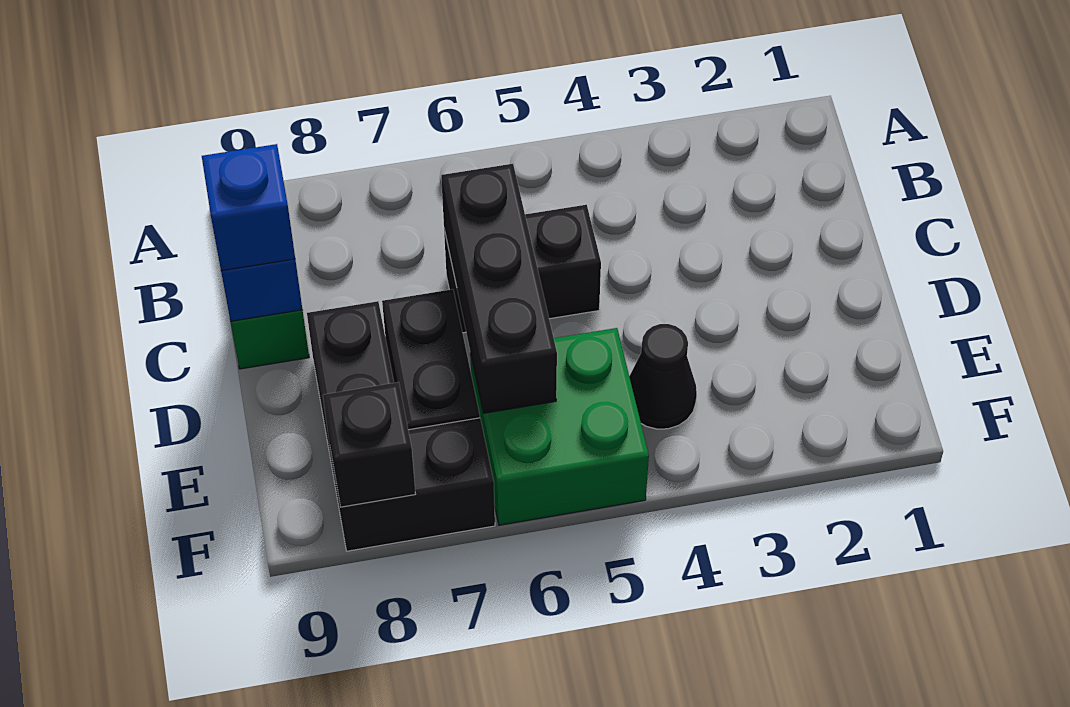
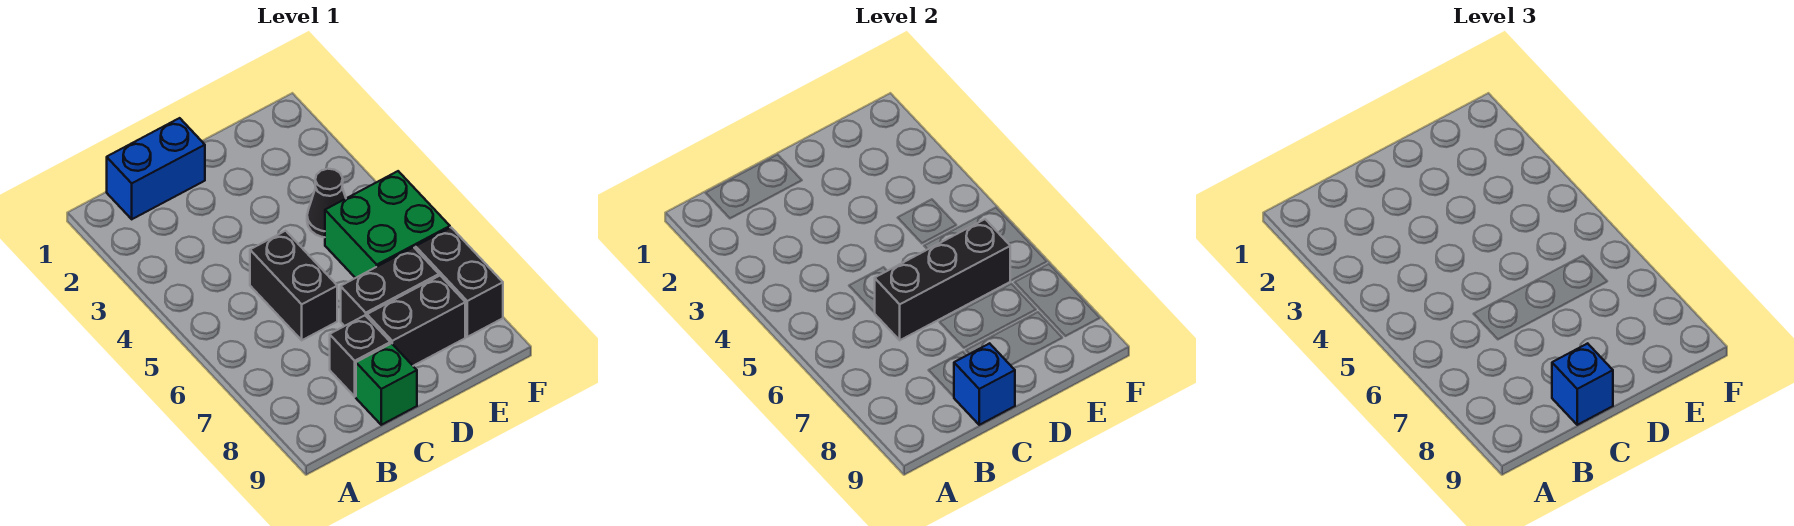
none -> blue 1x2 brick [107,118,205,219]
black 1x1 brick [323,382,415,507] -> black 1x1 brick moved to [330,315,390,397]

